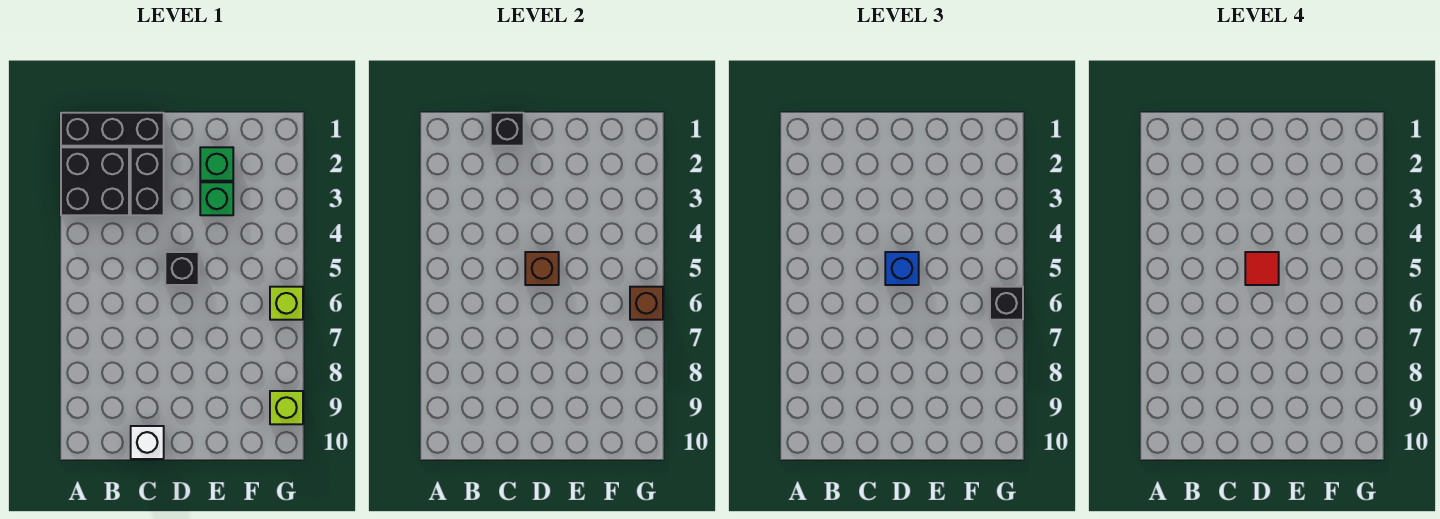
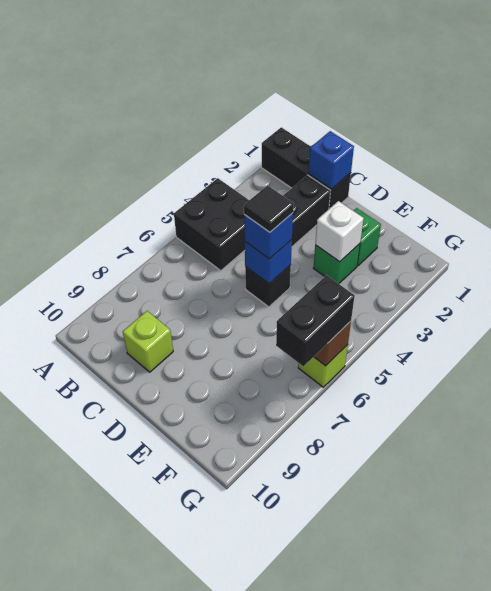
black 2x2 brick [61,147,129,215] -> black 2x2 brick moved to [174,178,249,271]
black 1x1 brick [491,113,524,146] -> blue 1x1 brick [308,131,354,189]
white 1x1 brick [131,426,164,459] -> white 1x1 brick moved to [315,201,364,262]
brown 1x1 brick [525,252,559,285] -> blue 1x1 brick [245,240,292,284]
red 1x1 tile [1245,252,1279,285] -> black 1x1 tile [244,186,293,232]
black 1x1 brick [990,287,1023,320] -> black 1x2 brick [276,275,355,366]
lime 1x1 brick [270,391,303,424] -> lime 1x1 brick moved to [123,311,173,372]

